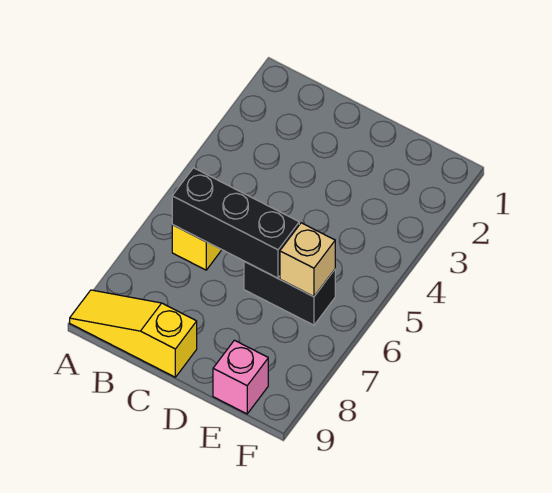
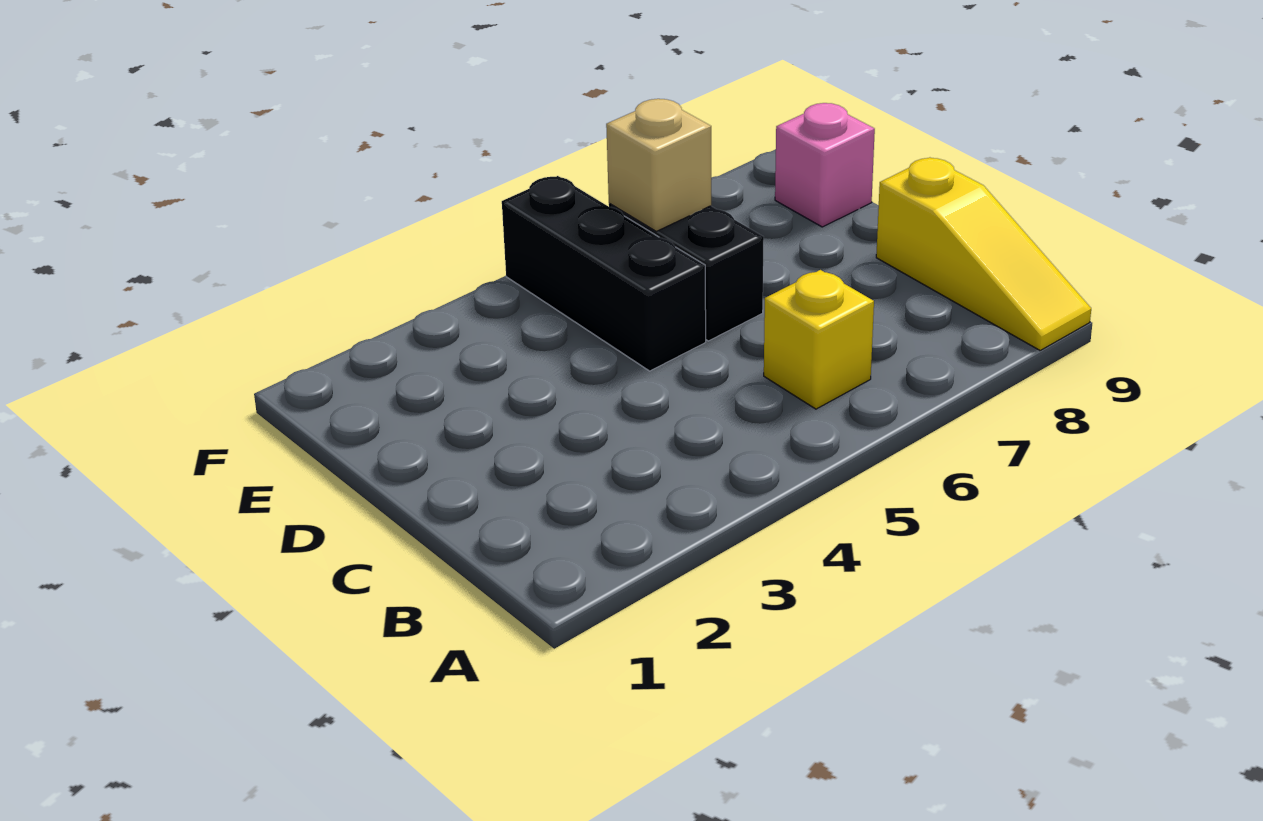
black 1x3 brick [172,168,299,278] -> black 1x3 brick moved to [502,176,706,371]

